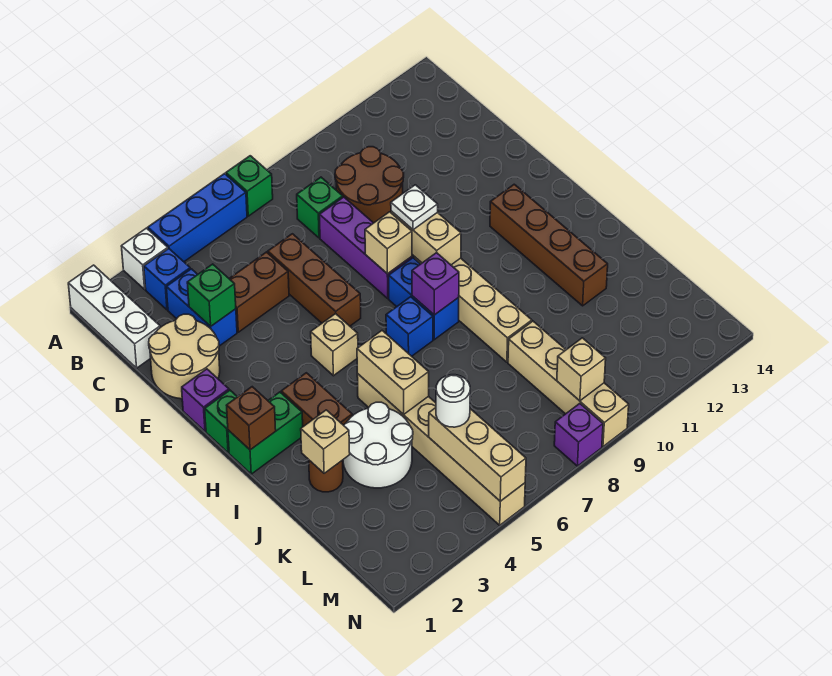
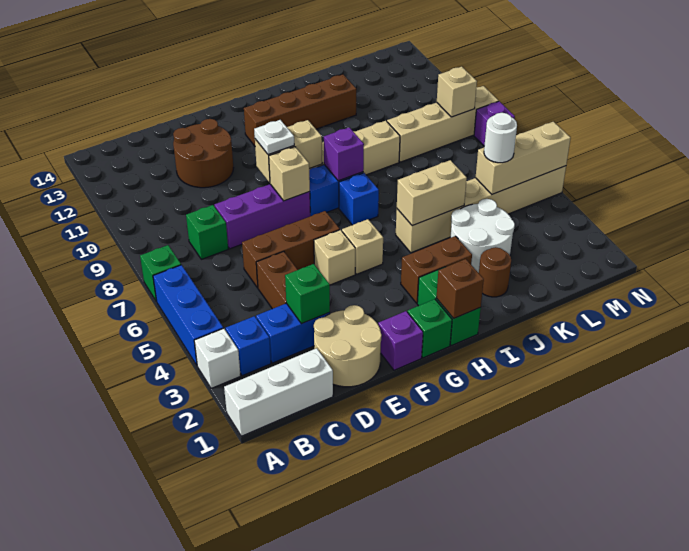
brown 2x2 round brick [335,147,404,223] -> brown 2x2 round brick moved to [173,119,233,188]
tan 1x1 brick [301,410,350,473] -> tan 1x1 brick moved to [314,230,355,285]

